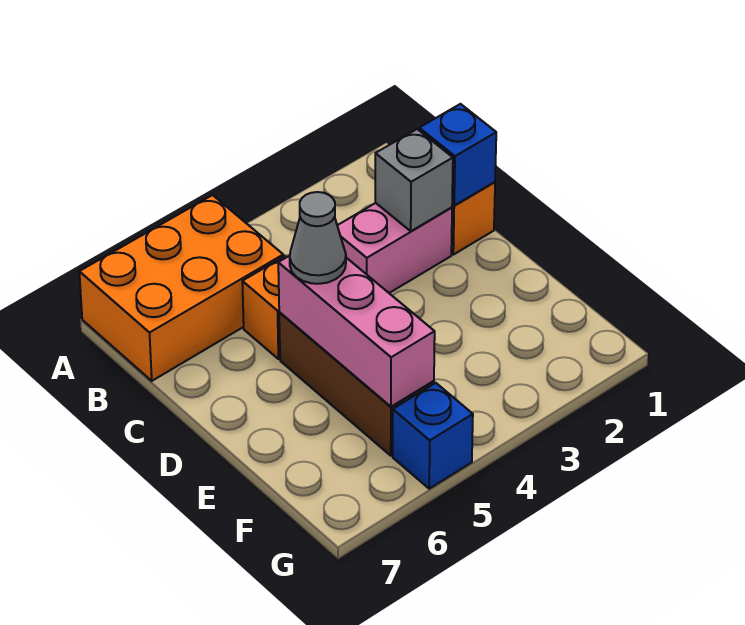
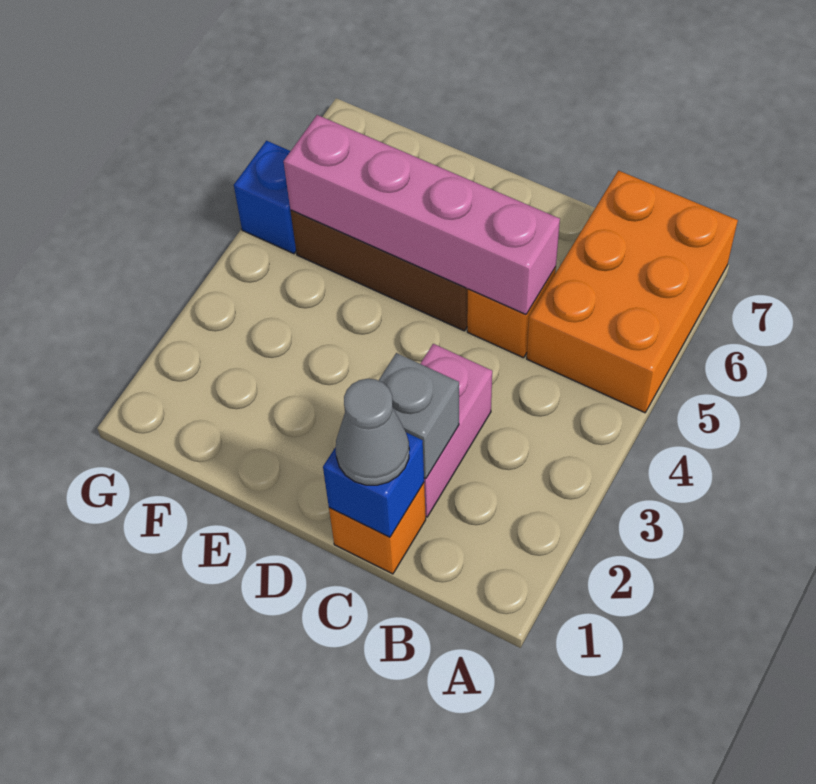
pink 1x3 brick [278,256,435,407] -> pink 1x4 brick [284,115,560,314]
grey 1x1 cone [290,192,346,284] -> grey 1x1 cone moved to [336,379,409,485]

